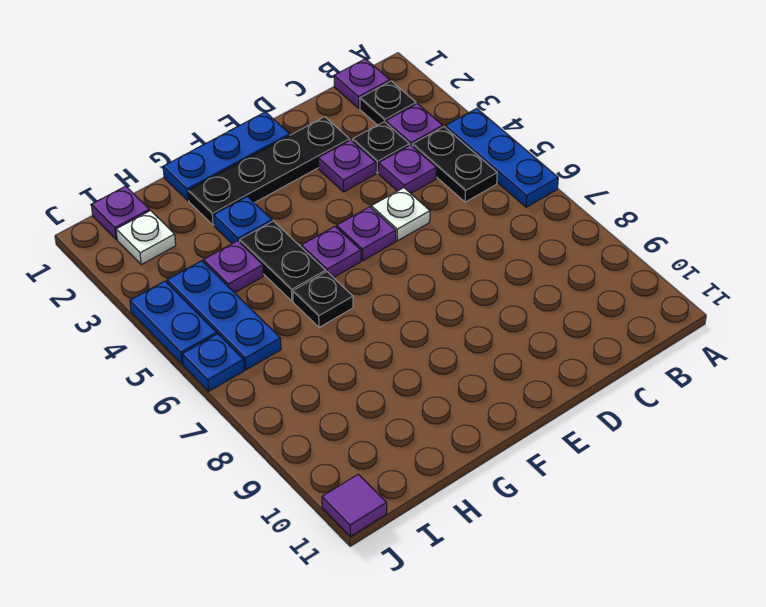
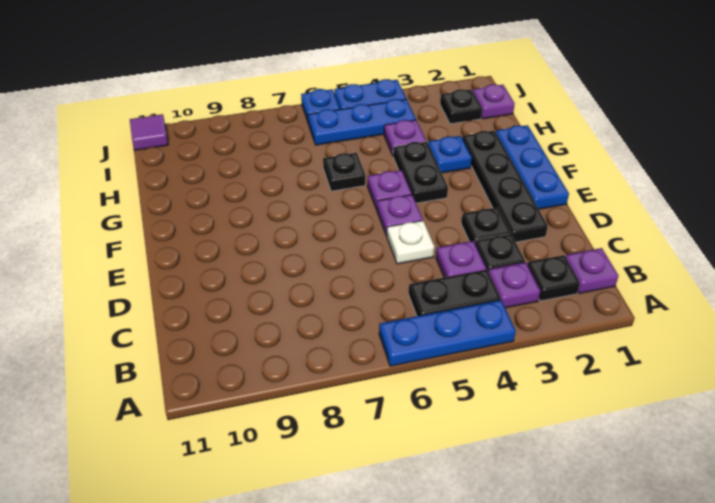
purple 1x1 plate [318,140,376,192] -> black 1x1 plate [461,208,511,243]
black 1x2 plate [240,221,326,301] -> black 1x2 plate turned to [393,142,448,203]
white 1x1 plate [116,211,176,265] -> black 1x1 plate [440,89,482,124]

